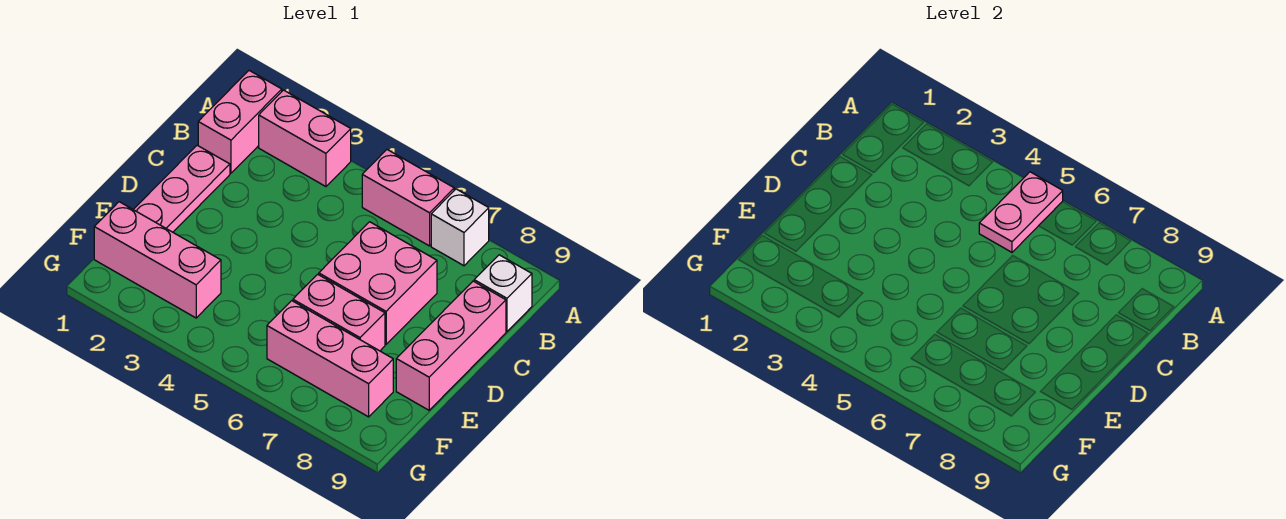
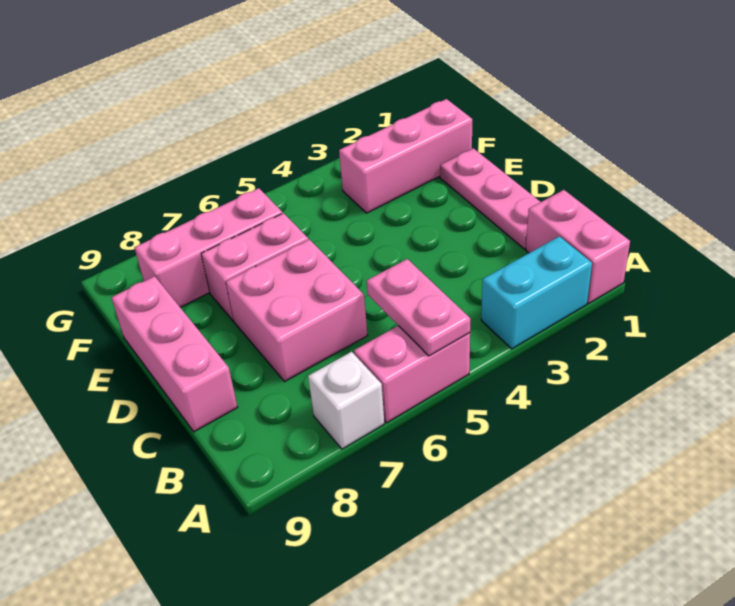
pink 1x2 brick [259,90,351,187] -> cyan 1x2 brick [481,236,592,349]
white 1x1 brick [474,255,532,331] -> none

